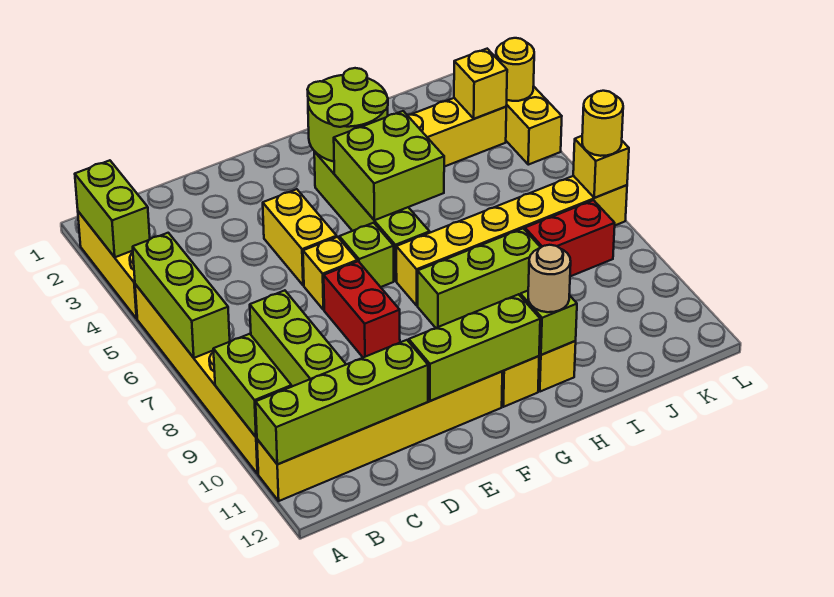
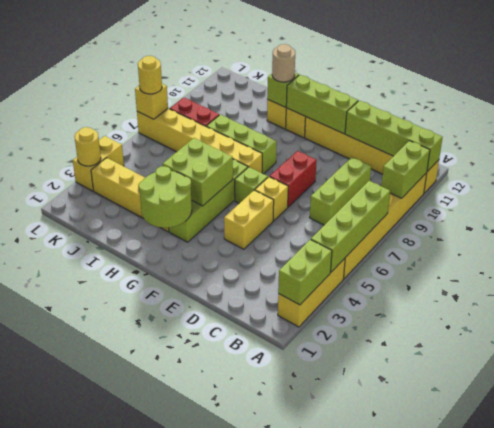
lime 1x3 brick [133,233,230,358] -> lime 1x4 brick [311,181,390,272]
yellow 1x1 brick [454,49,507,119] -> none

